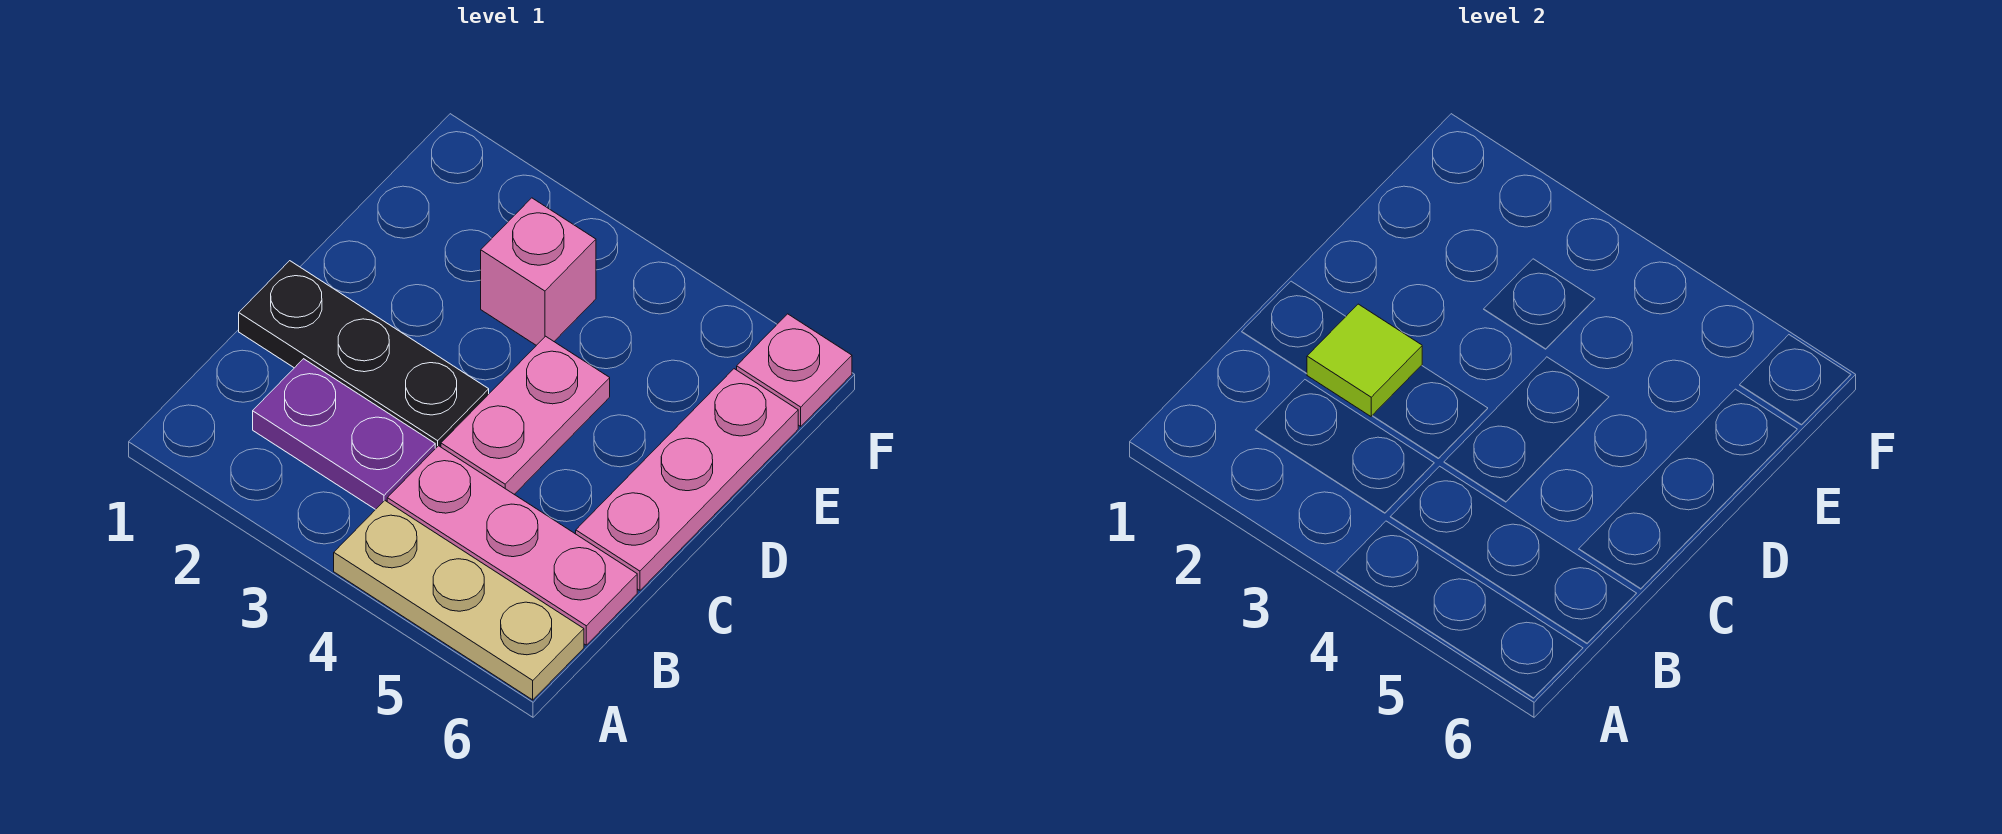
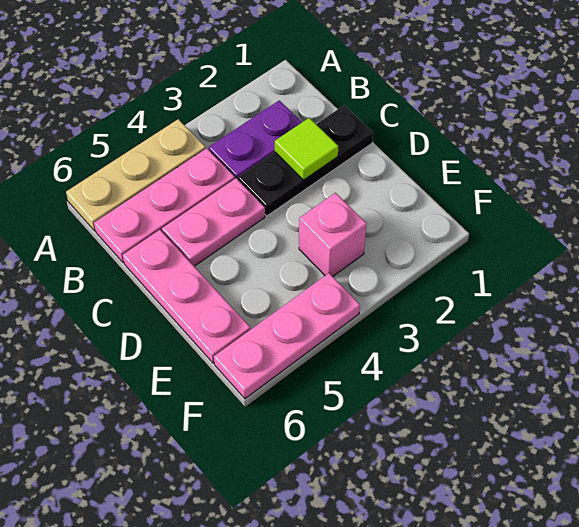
pink 1x2 plate [441,336,610,494] -> pink 1x2 plate turned to [162,178,265,266]
pink 1x1 plate [737,314,852,426] -> pink 1x3 plate [214,273,360,399]

